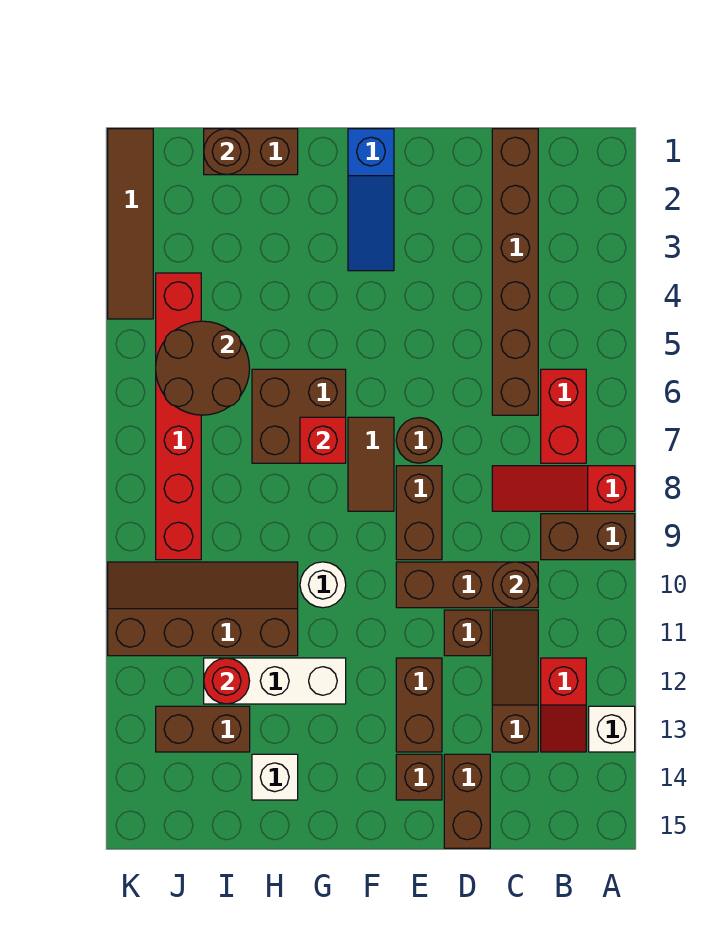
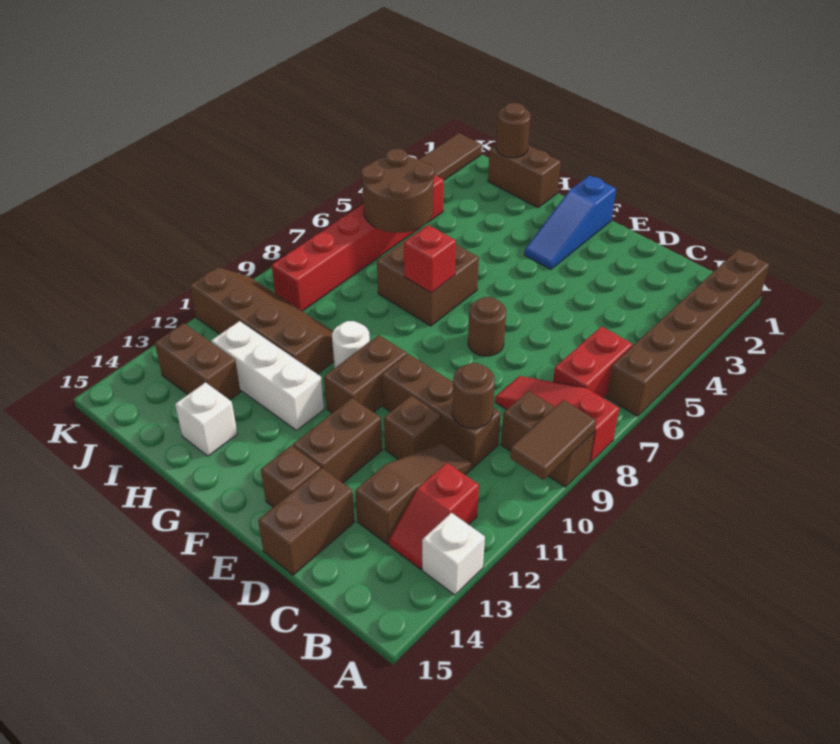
brown 1x6 brick [492,129,538,415] -> brown 1x6 brick moved to [606,249,769,416]
brown 1x2 brick [396,466,442,560] -> brown 1x2 brick moved to [324,335,407,413]
brown 1x2 tile [348,417,394,511] -> brown 1x2 tile moved to [510,400,596,480]
red 1x1 round brick [204,658,249,704] -> none

